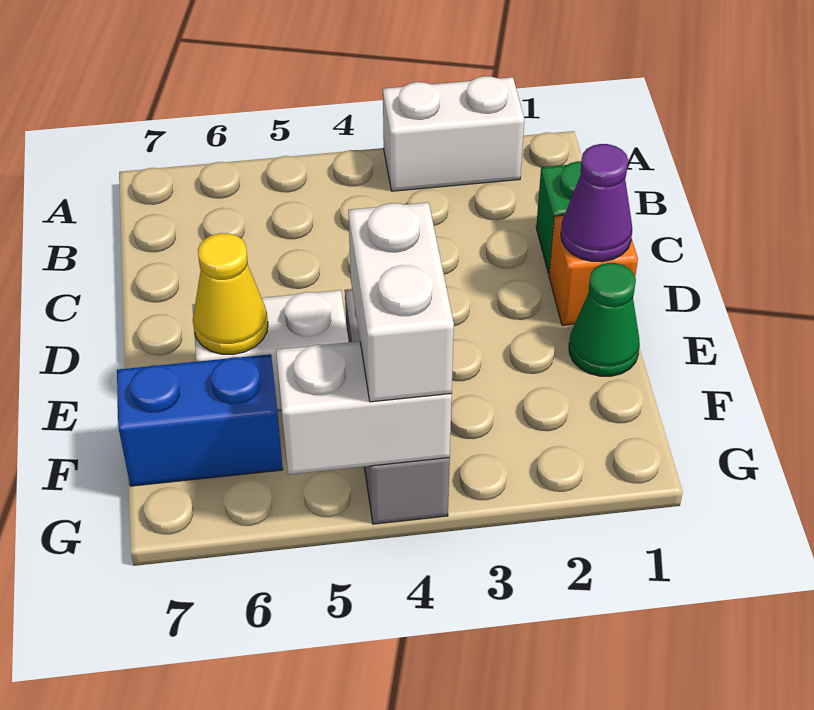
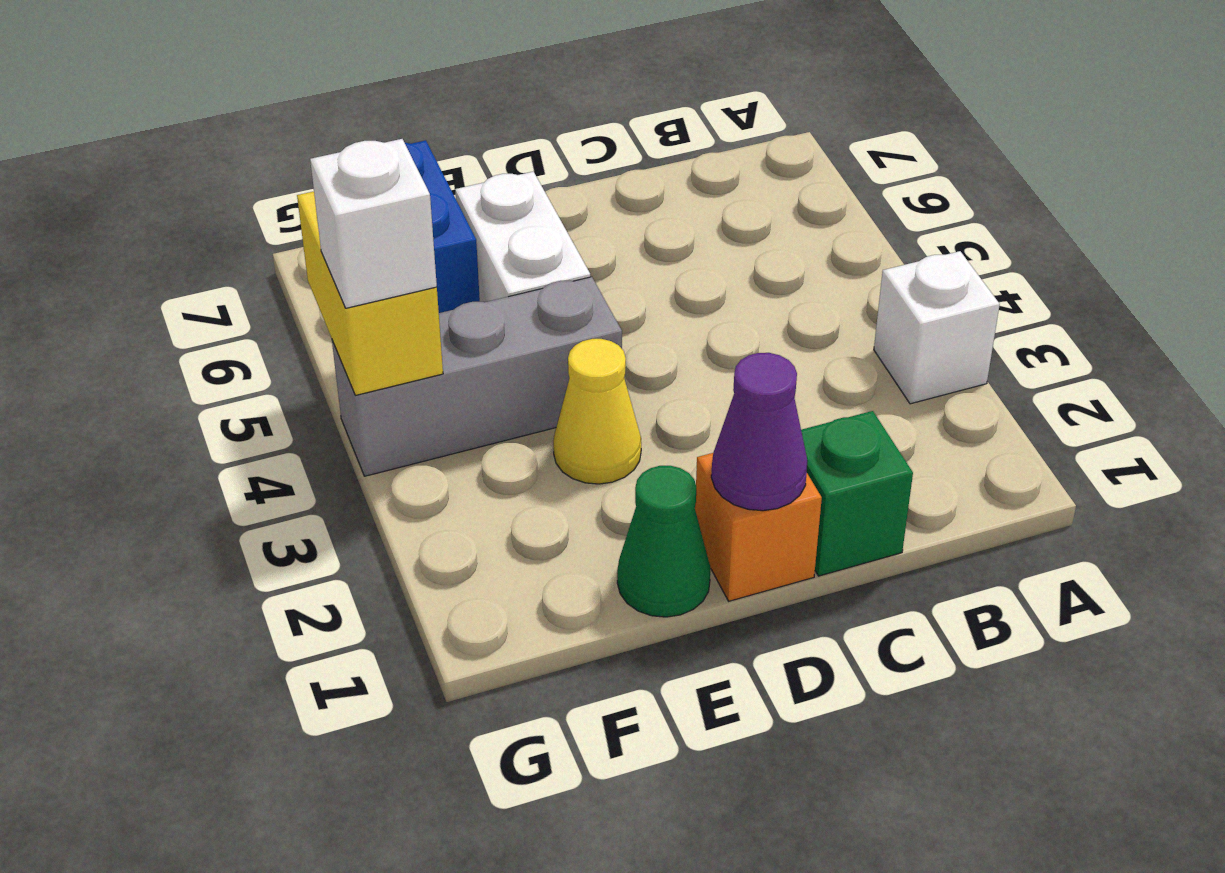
white 1x2 brick [383,76,524,191] -> white 1x1 brick [874,251,1000,404]
yellow 1x1 cone [193,233,268,354] -> yellow 1x1 cone moved to [553,339,641,484]
white 1x2 brick [348,202,454,402] -> white 1x1 brick [310,139,437,308]
white 1x2 brick [276,341,452,474] -> yellow 1x2 brick [297,191,443,395]

